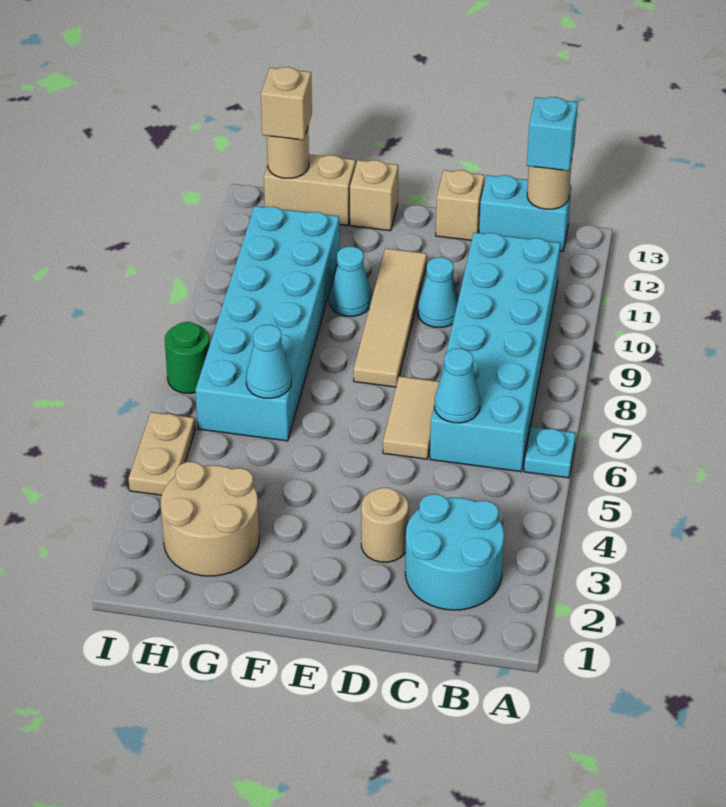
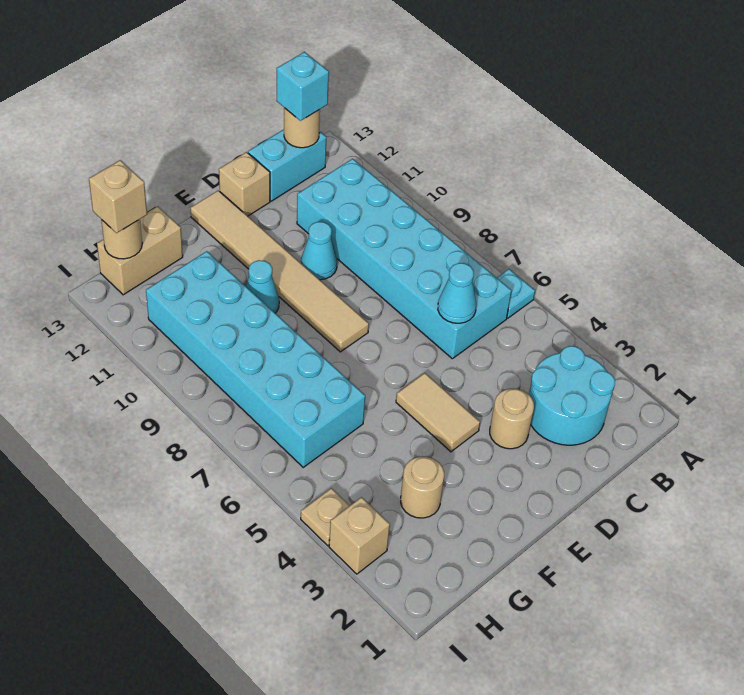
tan 1x2 tile [383,376,439,459] -> tan 1x2 tile moved to [396,373,480,452]
tan 1x4 tile [354,248,427,387] -> tan 1x6 tile [191,190,369,352]
tan 1x1 brick [350,160,398,231] -> tan 1x1 brick moved to [329,497,390,574]
tan 2x2 round brick [161,462,259,576] -> tan 1x1 round brick [401,456,444,518]
cyan 1x1 cone [246,325,291,398] -> none
tan 1x2 plate [128,412,195,495] -> tan 1x1 plate [301,488,350,546]
green 1x1 round brick [165,322,210,393] -> none

